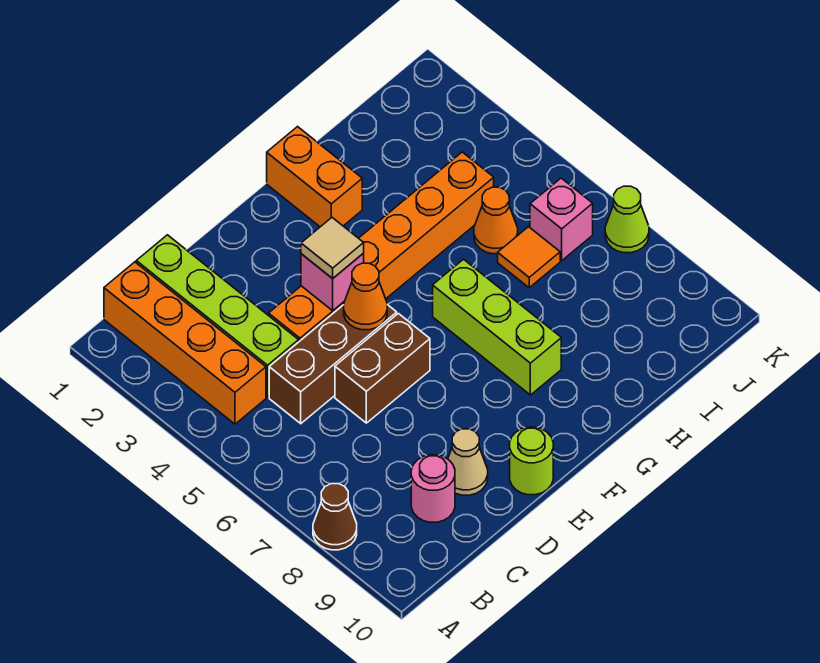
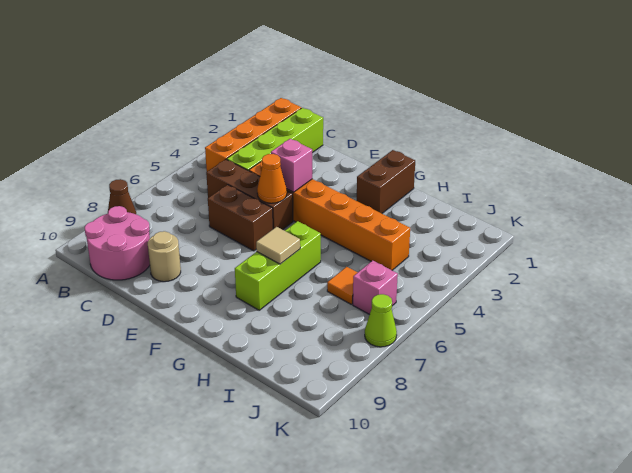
pink 1x1 round brick [411,455,455,522] -> pink 2x2 round brick [85,206,150,280]
tan 1x1 cone [448,429,488,495] -> tan 1x1 round brick [148,231,181,282]
tan 1x1 tile [301,218,364,279] -> tan 1x1 tile moved to [256,227,300,264]
lime 1x1 round brick [510,427,553,495] -> none
orange 1x2 brick [267,127,362,227] -> brown 1x2 brick [357,150,415,213]
orange 1x1 cone [474,187,518,254] -> none

